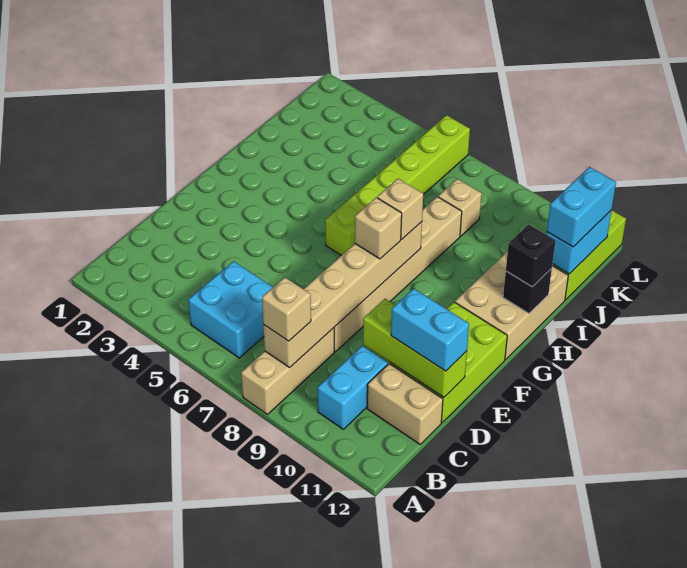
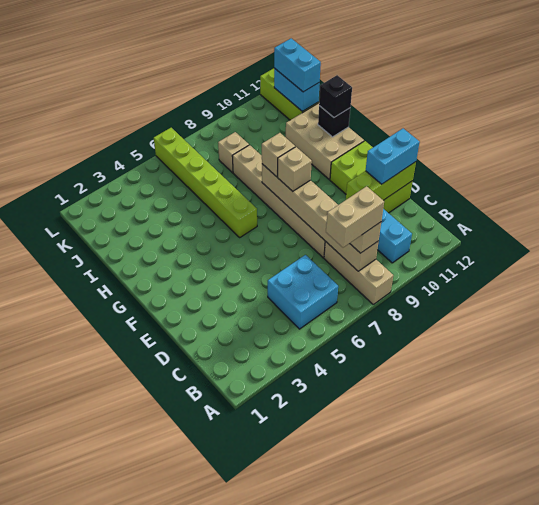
tan 1x2 brick [367,364,443,444] -> tan 1x2 brick moved to [326,186,384,248]

